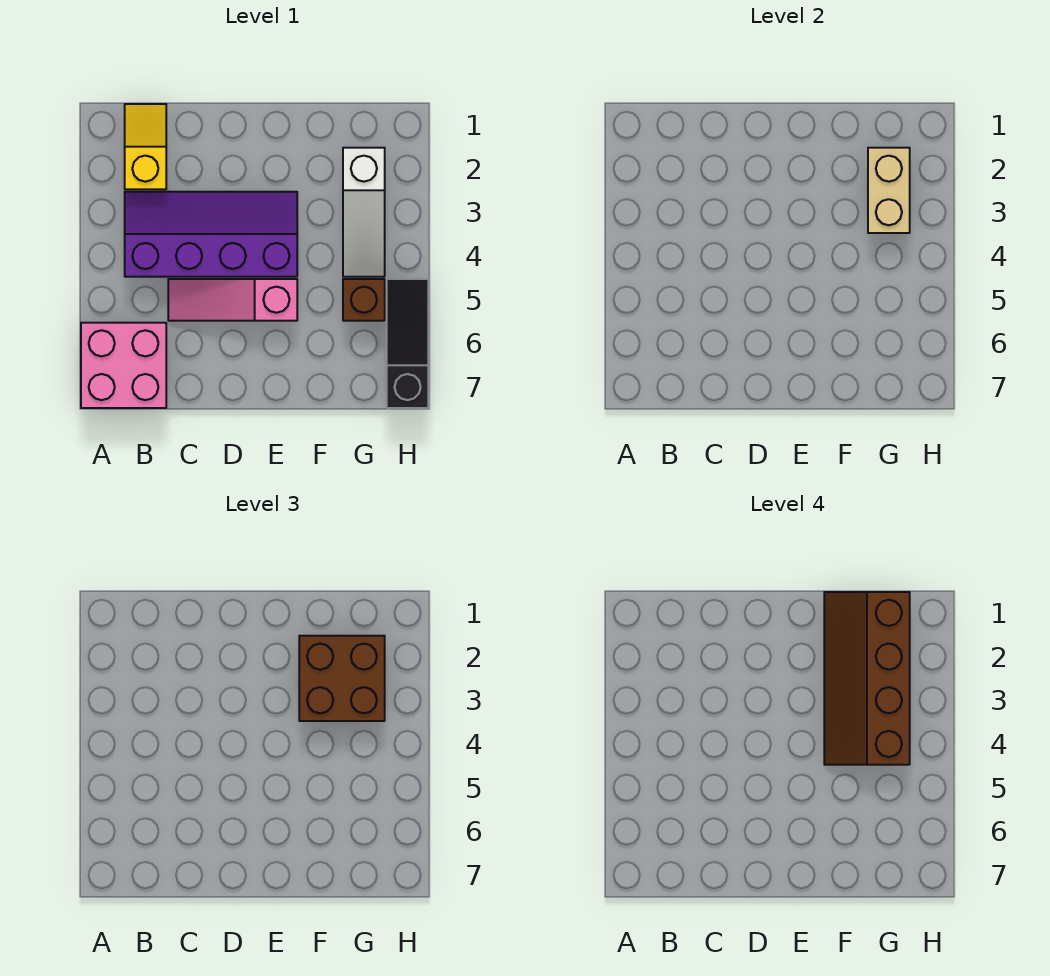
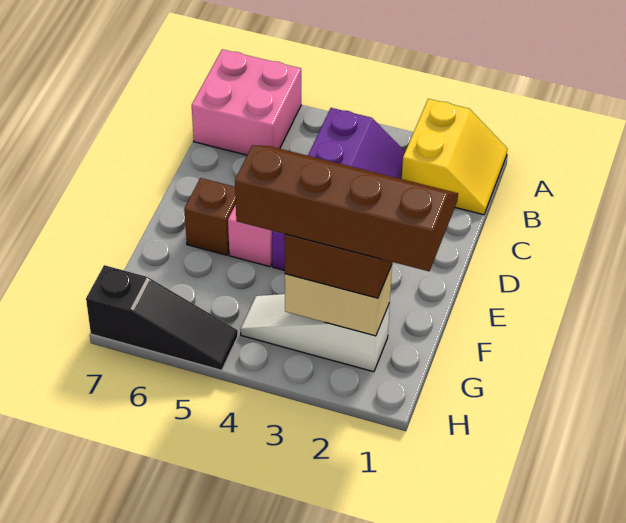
yellow 1x2 slope [125,104,166,189] -> yellow 2x2 slope [402,99,507,215]
brown 1x1 brick [343,279,385,321] -> brown 1x1 brick moved to [184,178,236,255]

